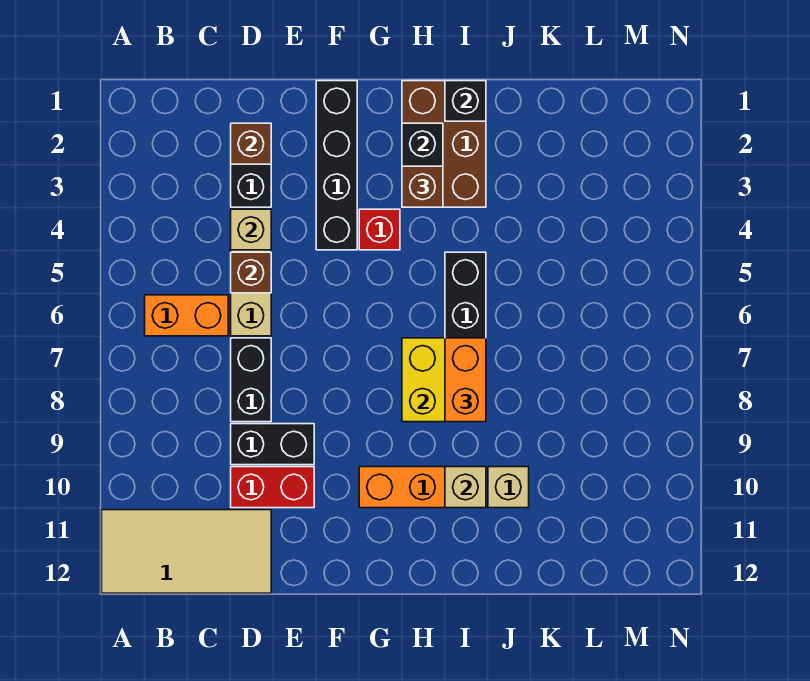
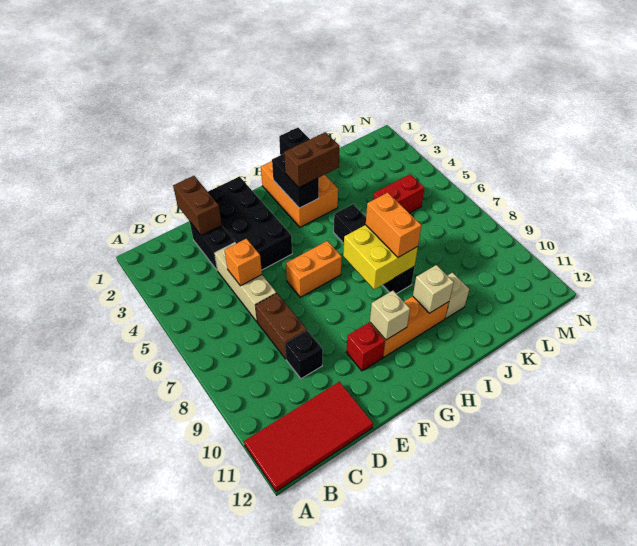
tan 2x4 tile [102,510,271,593] -> red 2x4 tile [244,382,373,492]
orange 1x2 brick [145,295,228,336] -> orange 1x2 brick moved to [286,241,342,297]
brown 1x1 brick [231,123,271,164] -> brown 1x2 brick [173,176,222,236]
tan 1x1 brick [231,209,271,250] -> tan 1x1 brick moved to [370,291,410,340]
brown 1x1 brick [231,252,271,293] -> orange 1x1 brick [225,239,262,286]
black 1x2 brick [231,338,271,422] -> brown 1x2 brick [255,293,307,359]
black 1x2 brick [231,424,314,465] -> black 1x1 brick [285,330,323,379]
red 1x2 brick [231,467,314,508] -> red 1x2 brick moved to [373,174,424,213]
black 1x4 brick [316,81,357,250] -> black 2x4 brick [208,177,292,270]
red 1x1 brick [359,209,400,250] -> red 1x1 brick moved to [346,323,385,371]
brown 2x3 brick [402,81,486,207] -> orange 2x3 brick [261,161,338,227]
brown 1x1 brick [402,166,443,207] -> brown 1x2 brick [284,132,340,187]

